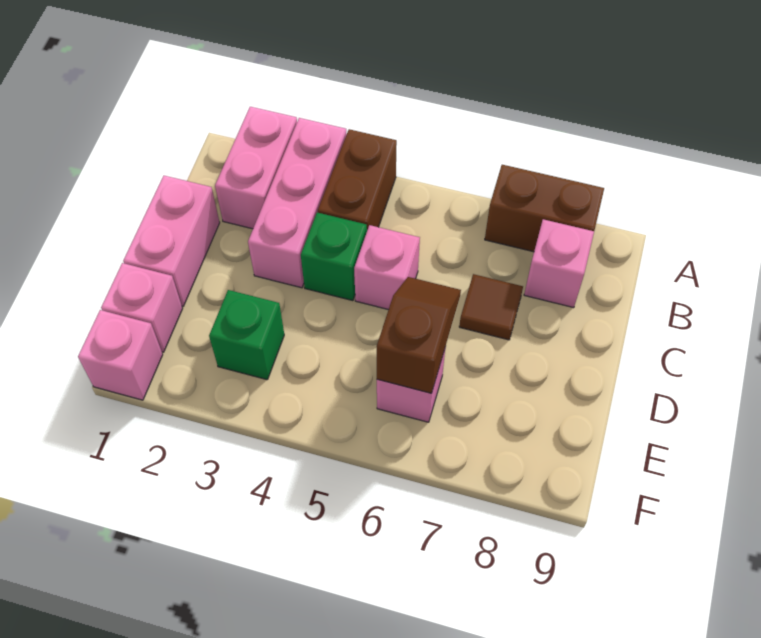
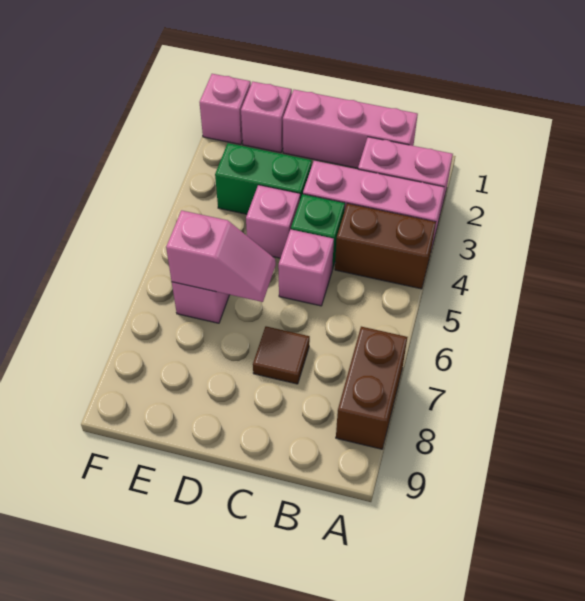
pink 1x1 brick [524,219,594,308] -> pink 1x1 brick moved to [246,185,300,258]
pink 1x2 brick [123,176,220,306] -> pink 1x3 brick [283,90,418,168]
brown 1x2 slope [377,277,461,393] -> pink 1x2 slope [166,210,276,302]
green 1x1 brick [209,290,284,380] -> green 1x2 brick [215,143,312,214]

